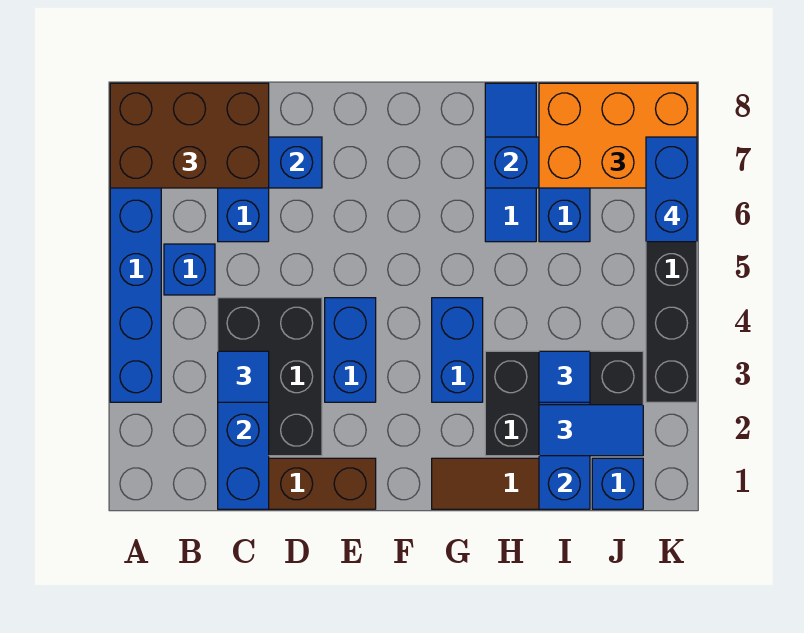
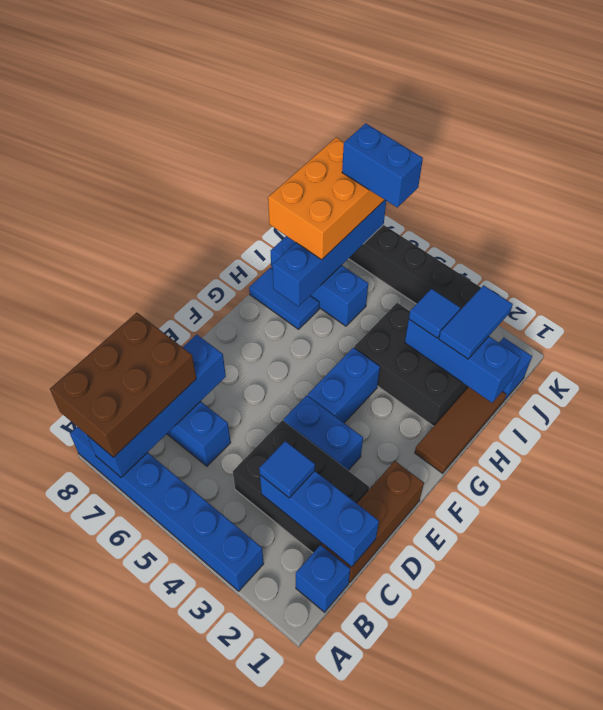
blue 1x1 brick [164,244,215,295] -> blue 1x1 brick moved to [296,545,350,612]
blue 1x2 brick [432,298,483,402] -> blue 1x2 brick turned to [308,348,380,423]
black 2x3 brick [485,351,643,456] -> black 2x3 brick turned to [354,303,468,426]
blue 1x3 tile [485,83,536,242] -> blue 1x2 tile [249,268,319,329]

